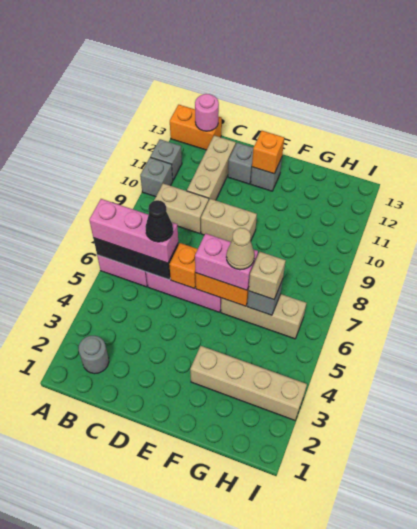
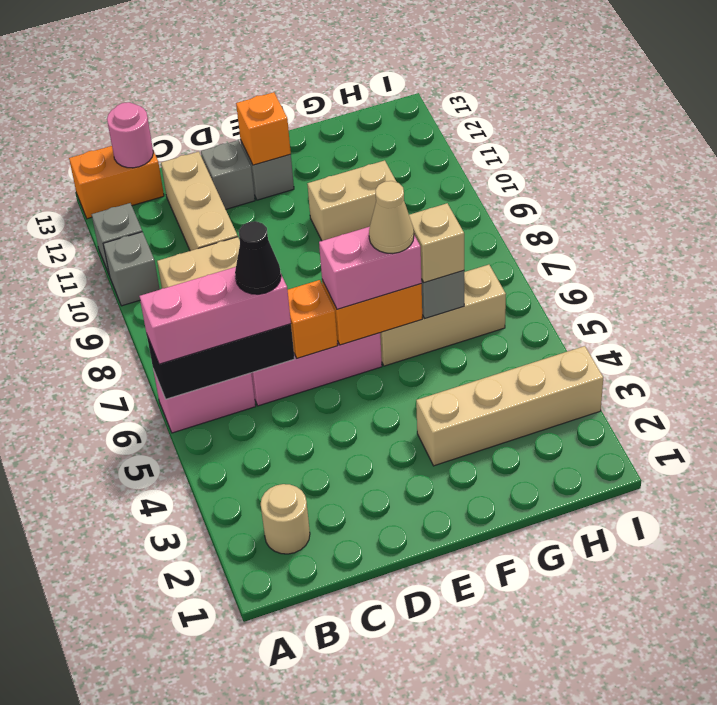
grey 1x1 round brick [79,336,109,374] -> tan 1x1 round brick [261,484,310,554]
tan 1x2 brick [201,199,257,242] -> tan 1x2 brick moved to [307,160,396,241]

